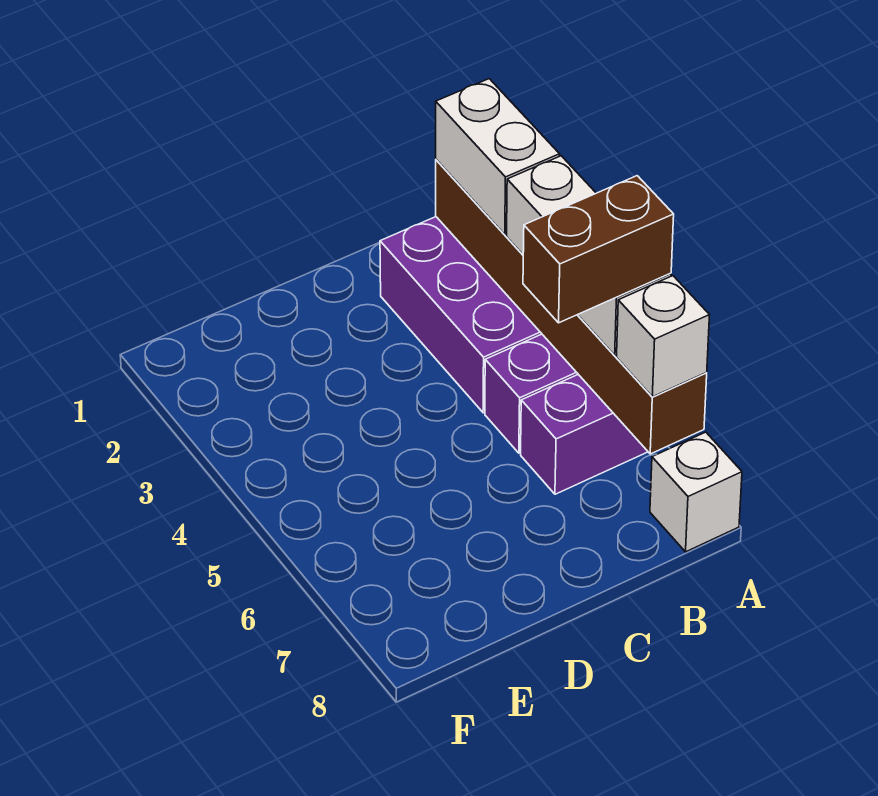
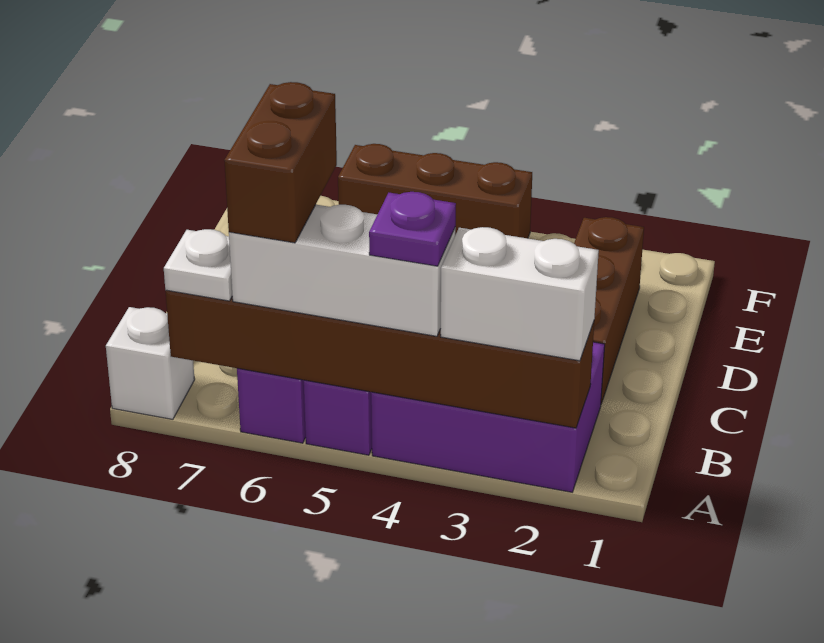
none -> purple 1x1 plate [369,192,456,266]
white 1x1 brick [617,276,709,397] -> white 1x1 plate [164,229,232,301]
none -> brown 1x3 brick [574,217,644,404]
none -> brown 1x3 brick [338,144,532,238]

